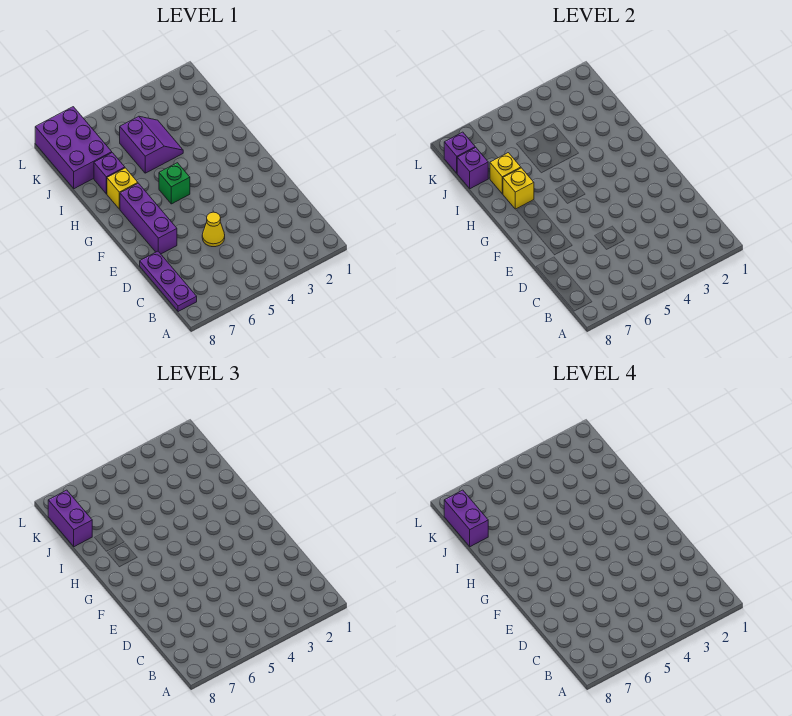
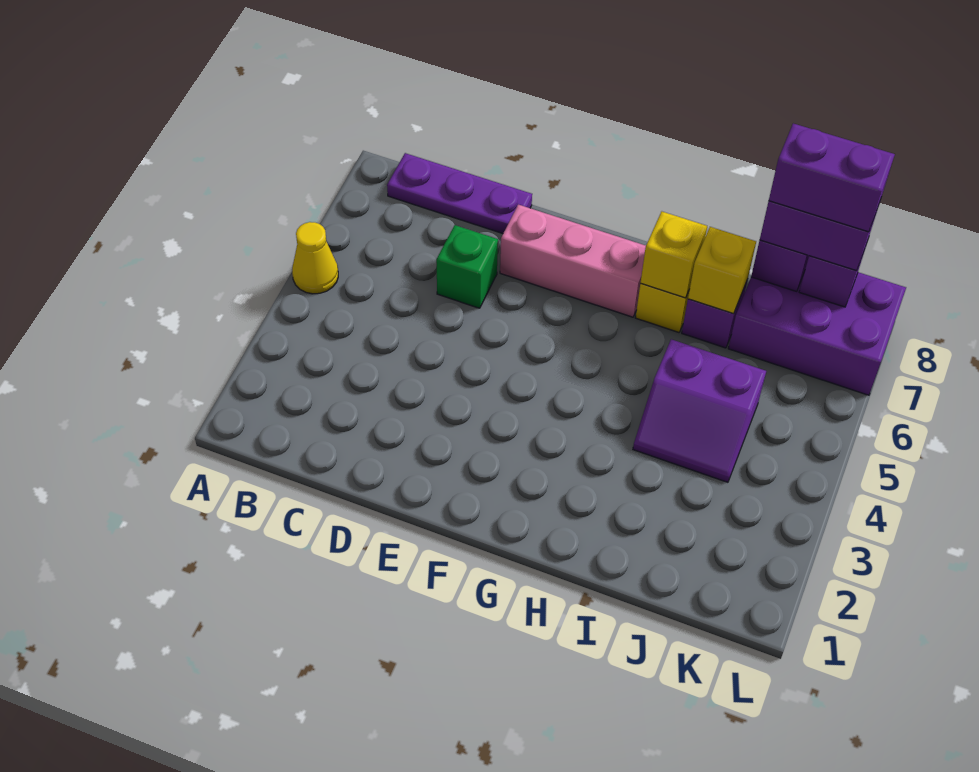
yellow 1x1 cone [202,212,225,247] -> yellow 1x1 cone moved to [292,222,338,294]
purple 1x3 brick [120,183,177,254] -> pink 1x3 brick [500,205,646,317]
green 1x1 brick [159,163,190,204] -> green 1x1 brick moved to [436,225,498,308]

